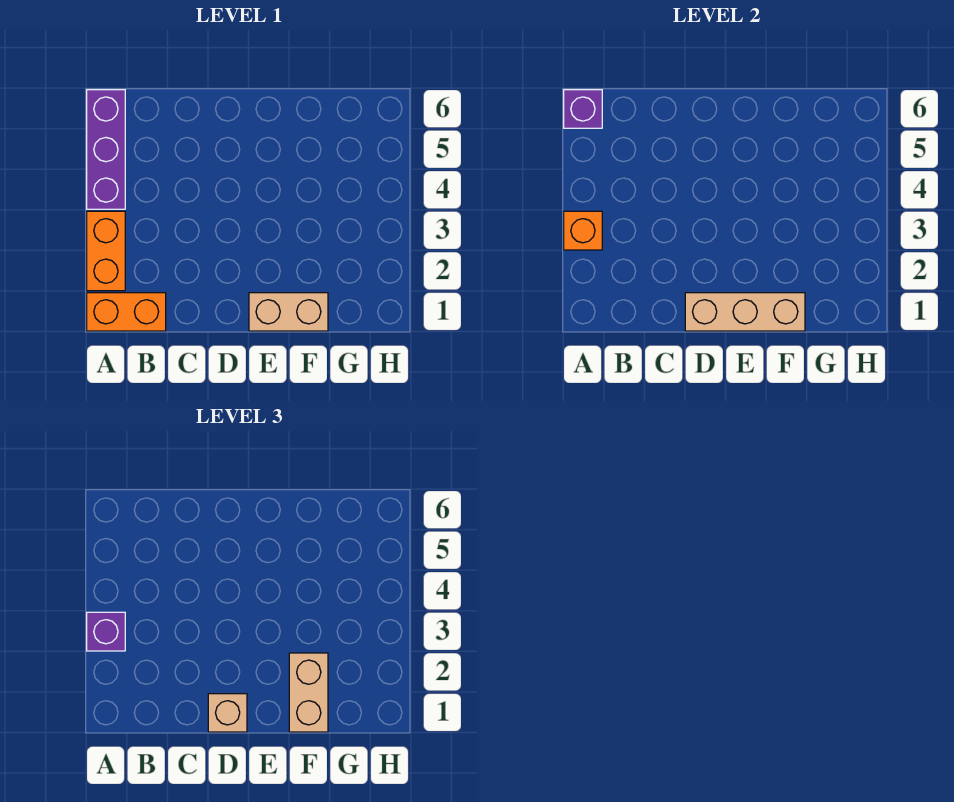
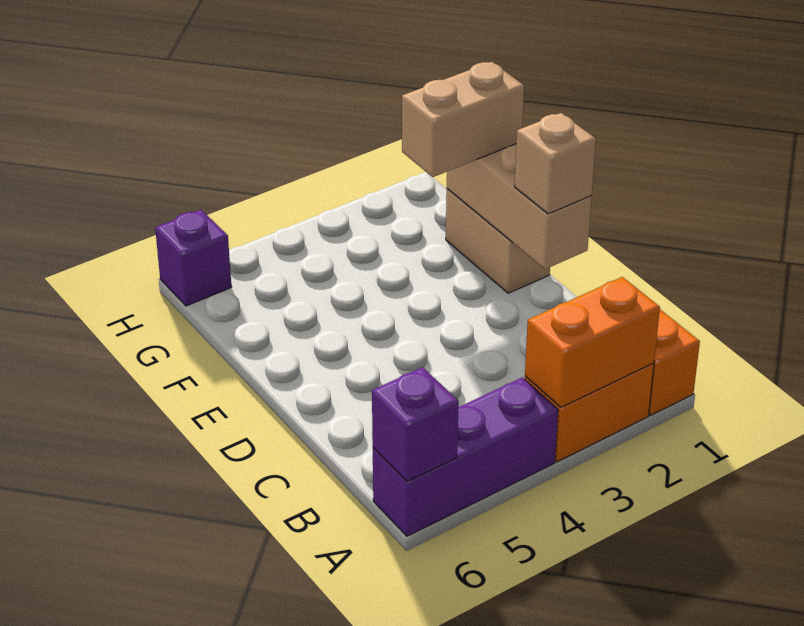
orange 1x1 brick [564,211,602,250] -> orange 1x2 brick [525,277,660,408]
purple 1x1 brick [87,612,125,651] -> purple 1x1 brick moved to [155,210,231,306]

